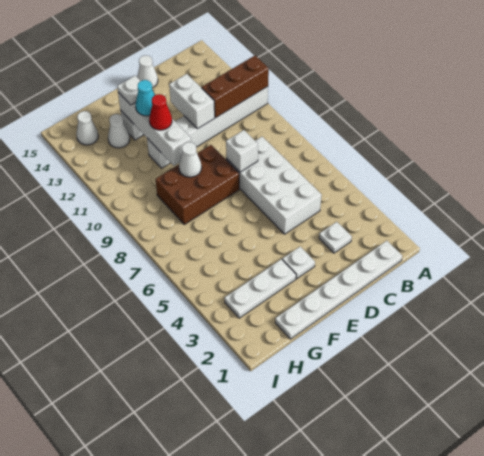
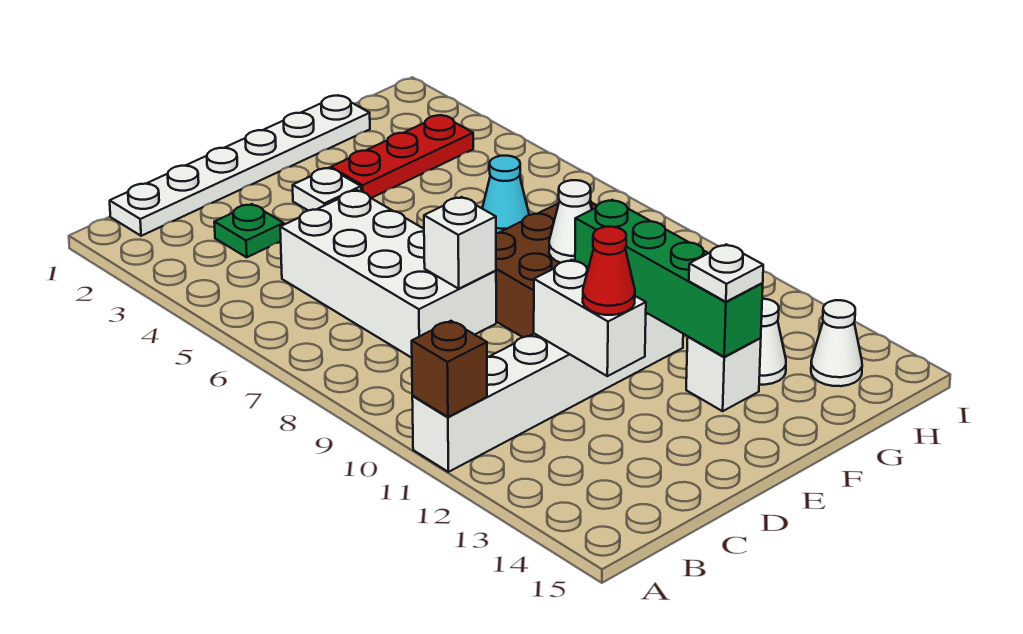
brown 1x3 brick [202,56,269,117] -> brown 1x1 brick [412,321,487,417]
white 1x1 plate [319,222,352,253] -> green 1x1 plate [214,204,284,257]
white 1x1 cone [137,55,158,88] -> none
white 1x3 plate [224,259,296,318] -> red 1x3 plate [331,115,473,198]
white 1x4 brick [118,92,191,166] -> green 1x4 brick [575,200,763,357]
red 1x1 cone [149,94,172,130] -> red 1x1 cone moved to [583,227,635,315]
cyan 1x1 cone [135,80,154,116] -> cyan 1x1 cone moved to [482,156,529,233]

